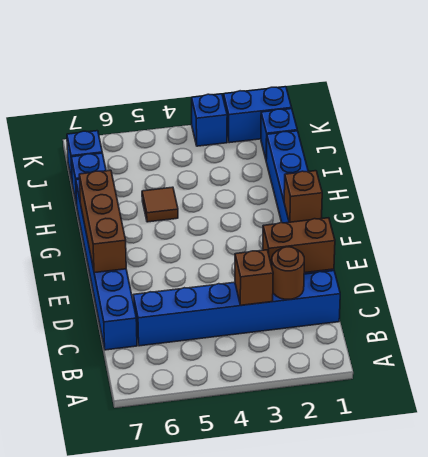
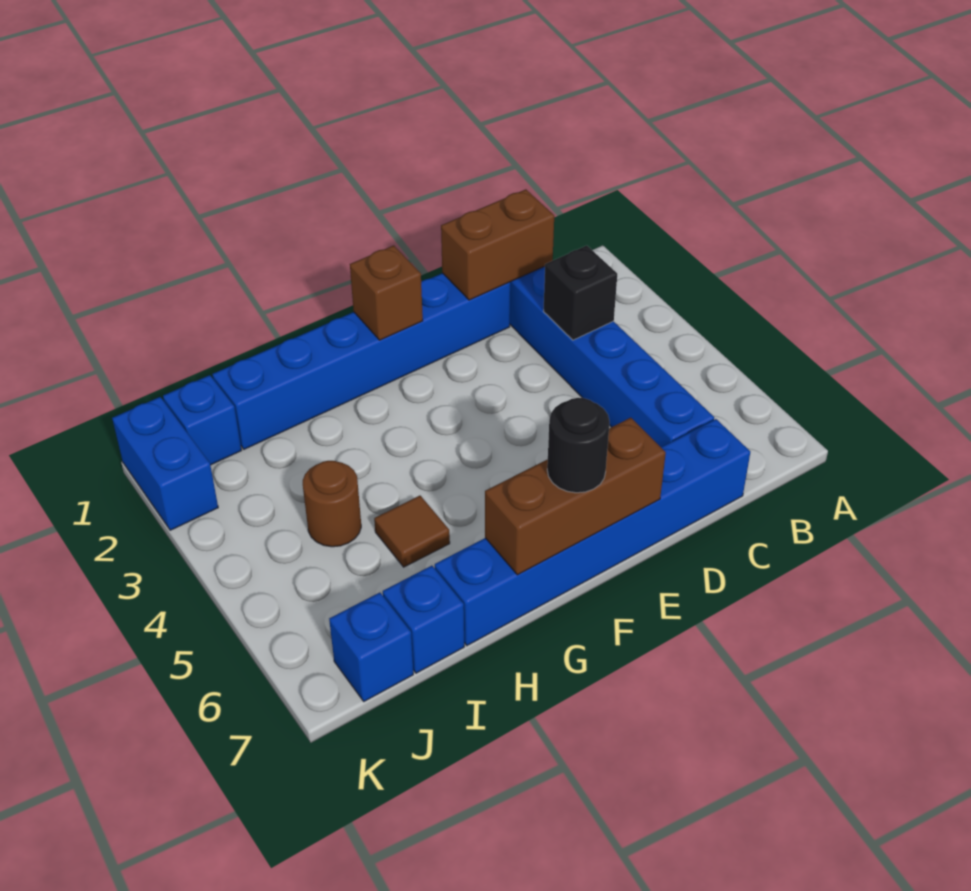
brown 1x1 round brick [272,247,304,299] -> brown 1x1 round brick moved to [303,461,361,547]
brown 1x1 brick [235,250,273,305] -> black 1x1 brick [543,246,617,340]
brown 1x2 brick [263,218,335,273] -> brown 1x2 brick turned to [441,189,554,300]
none -> black 1x1 round brick [547,398,610,493]
blue 1x1 brick [192,94,227,146] -> none

